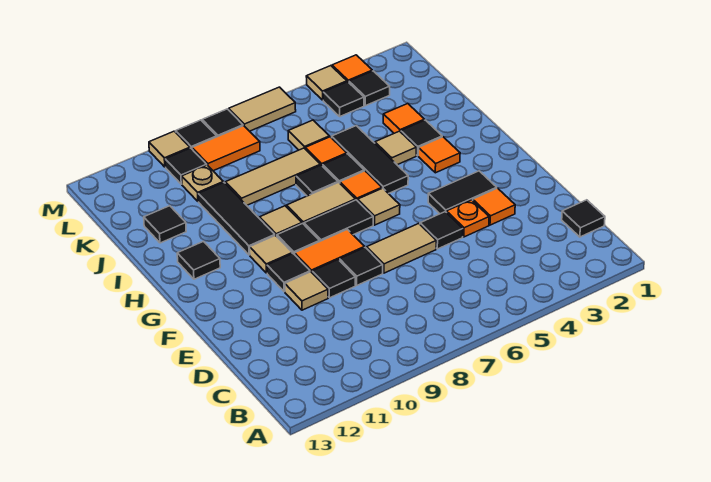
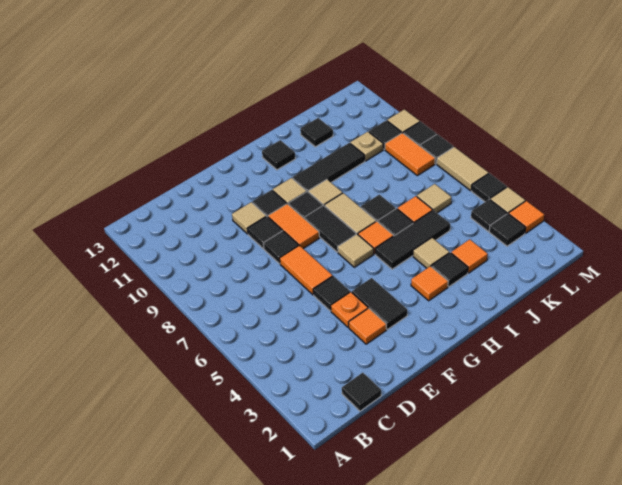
tan 1x2 tile [367,224,436,273] -> orange 1x2 tile [280,245,332,295]
tan 1x3 tile [225,148,320,205] -> none
none -> black 1x1 tile [472,173,507,202]

